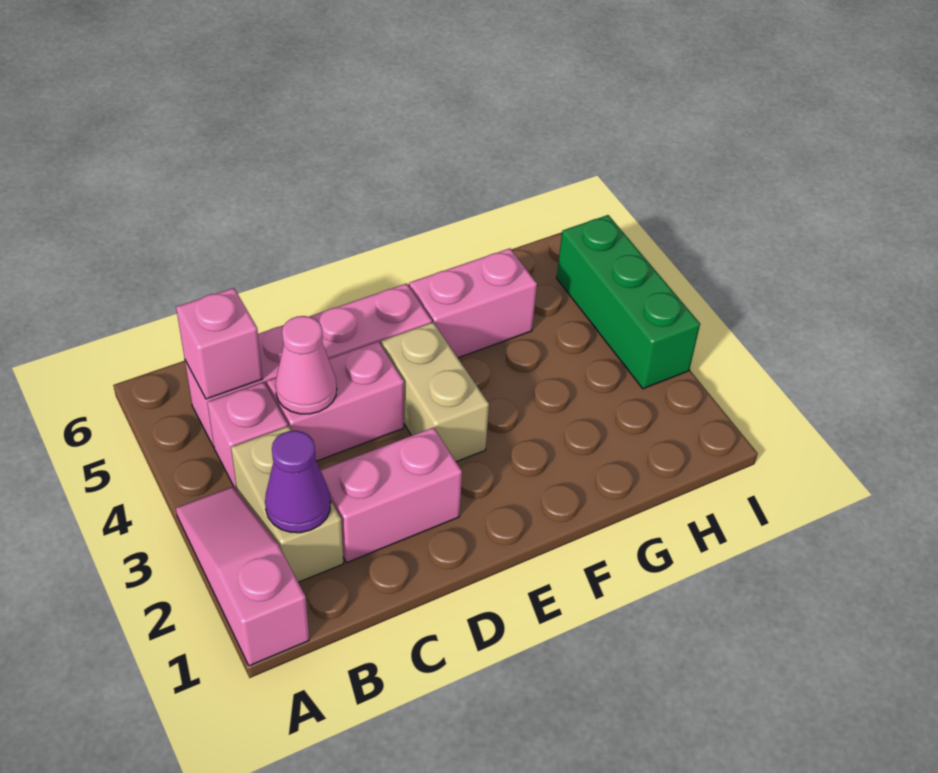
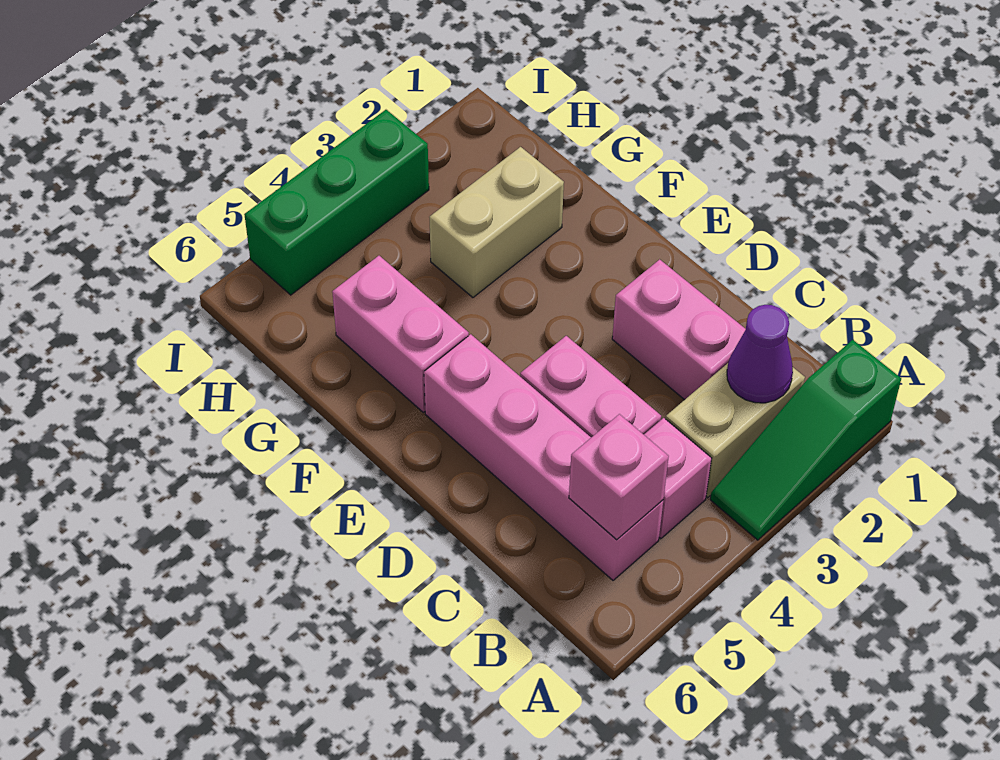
pink 1x3 slope [176,487,309,666] -> green 1x3 slope [710,340,901,540]
pink 1x1 cone [275,316,337,414] -> none
tan 1x2 brick [381,323,489,462] -> tan 1x2 brick moved to [429,147,564,298]

